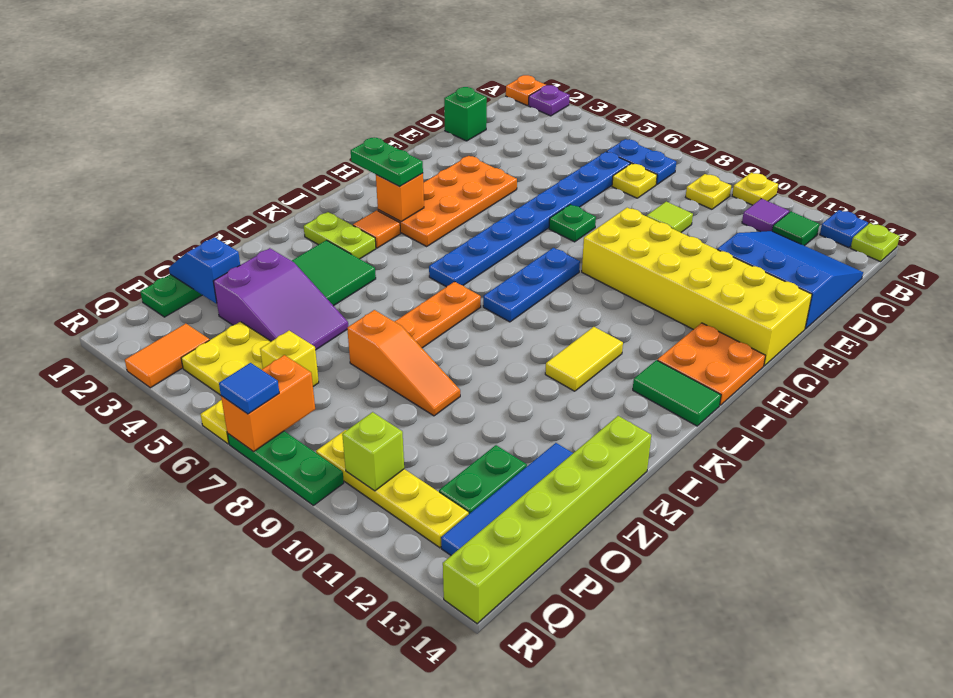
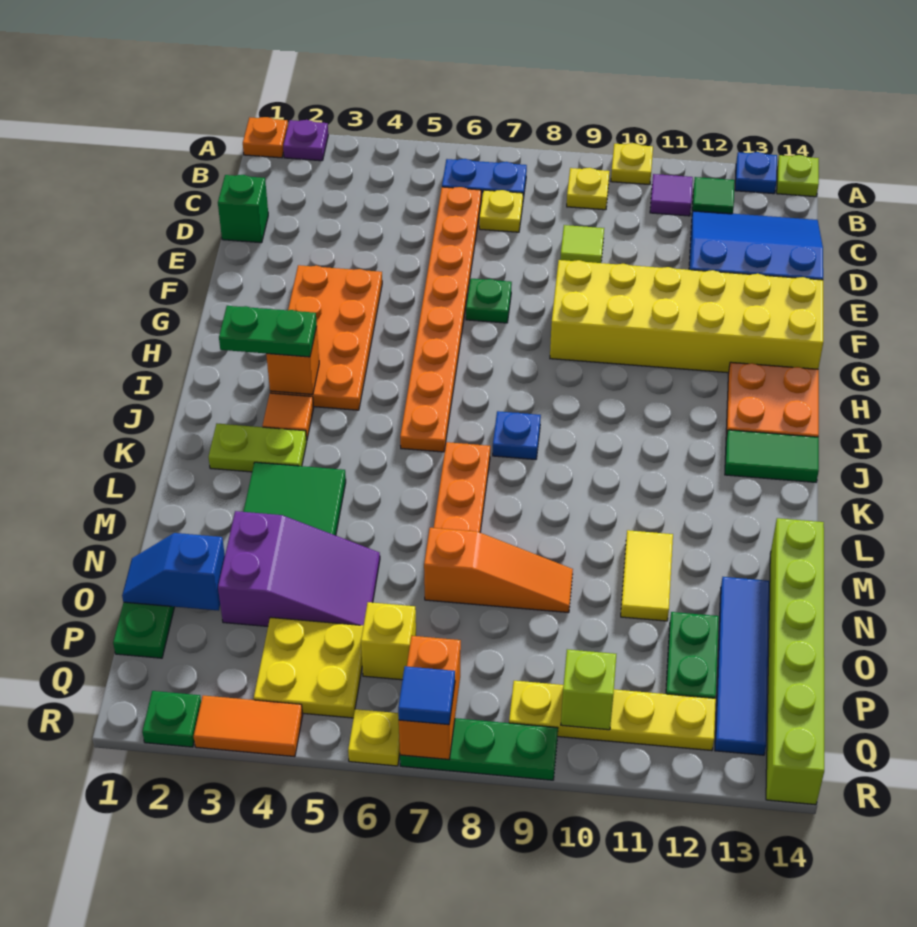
blue 1x8 plate [429,152,631,287] -> orange 1x8 plate [400,187,481,452]
blue 1x3 plate [483,248,580,322] -> blue 1x1 plate [493,411,541,460]
yellow 1x2 tile [545,327,623,391] -> yellow 1x2 tile moved to [621,530,673,621]
orange 1x2 tile [125,324,209,388] -> orange 1x2 tile turned to [194,695,303,757]
none -> green 1x1 plate [142,691,201,747]

